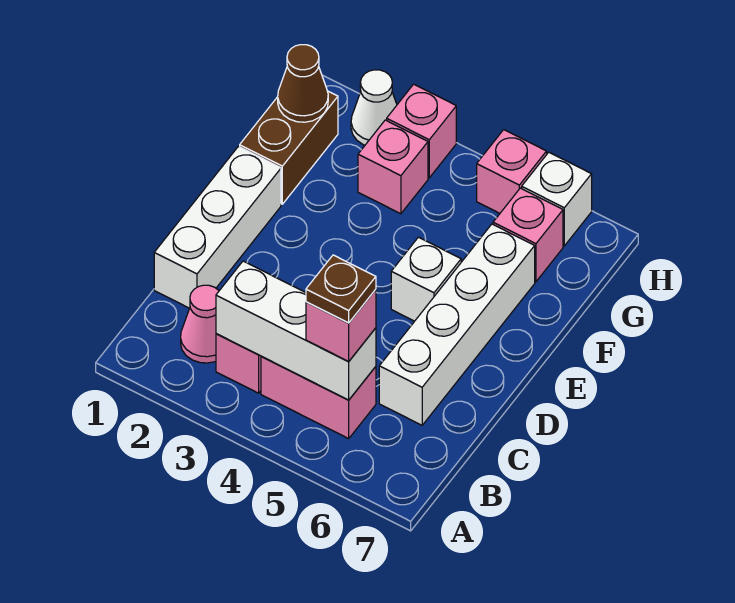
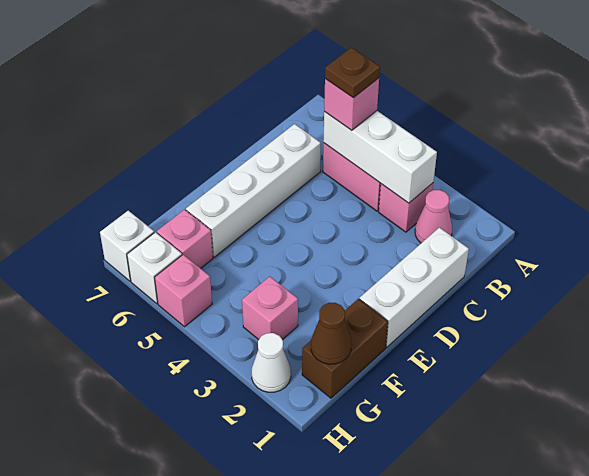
white 1x1 brick [391,237,461,321] -> white 1x1 brick moved to [100,211,154,281]
pink 1x1 brick [387,84,456,178] -> none

